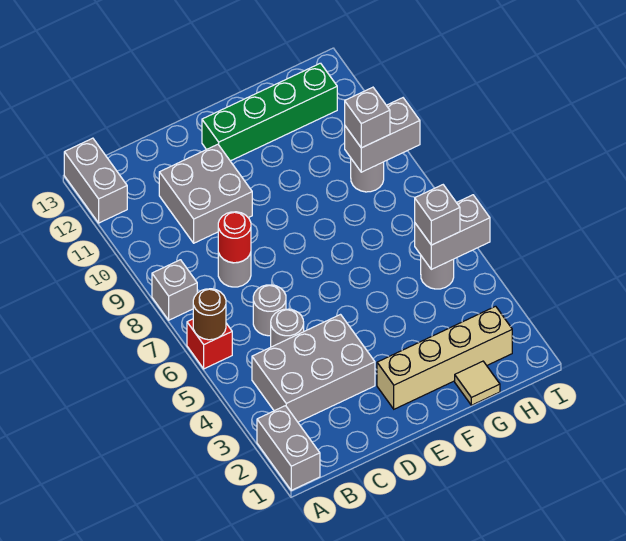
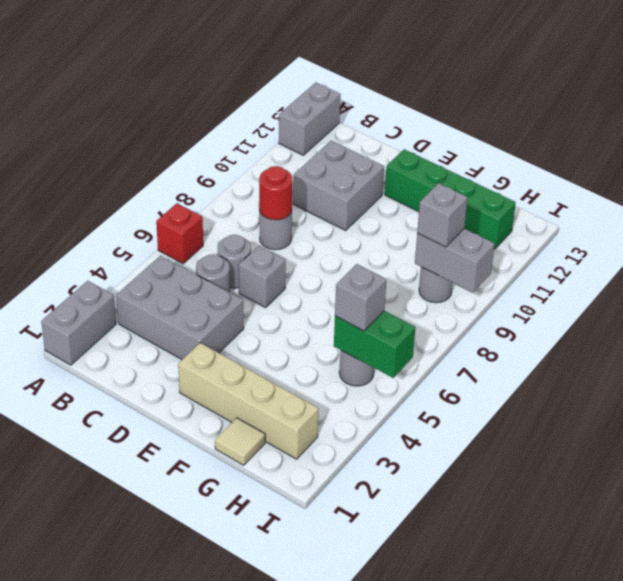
brown 1x1 round brick [193,289,226,340] -> none
grey 1x1 brick [152,260,197,320] -> grey 1x1 brick moved to [239,246,286,308]
grey 1x2 brick [415,195,490,269] -> green 1x2 brick [334,311,415,378]

